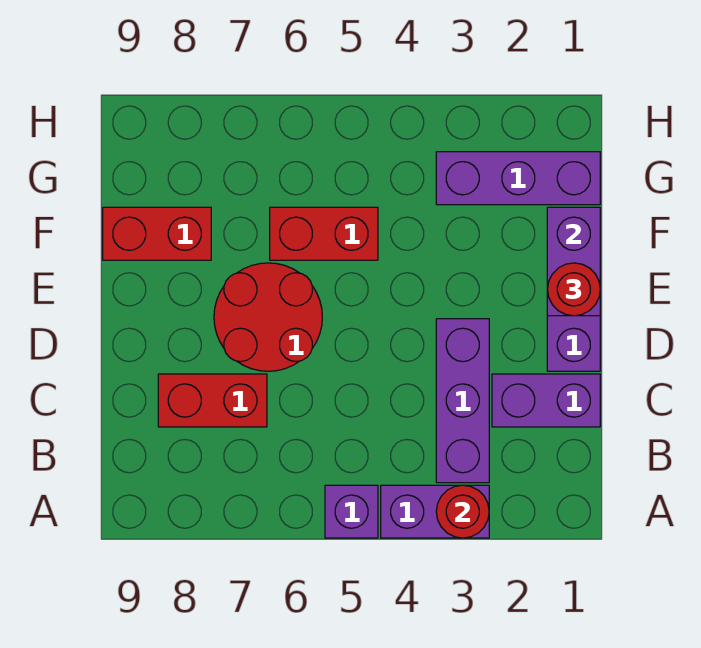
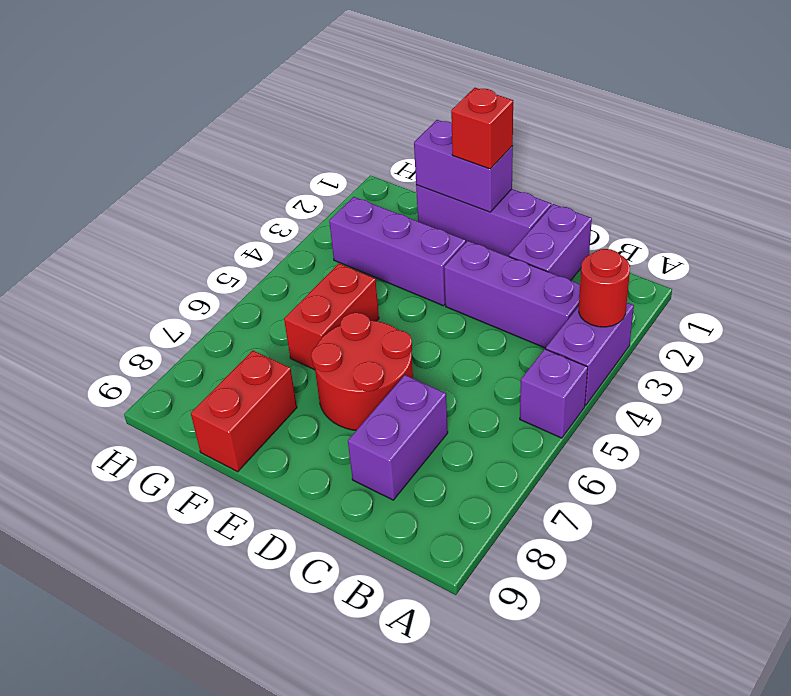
red 1x2 brick [158,374,267,427] -> purple 1x2 brick [348,375,448,500]
red 1x1 round brick [547,263,600,316] -> red 1x1 brick [451,88,513,169]
purple 1x3 brick [436,152,600,205] -> purple 1x3 brick turned to [329,197,466,306]

